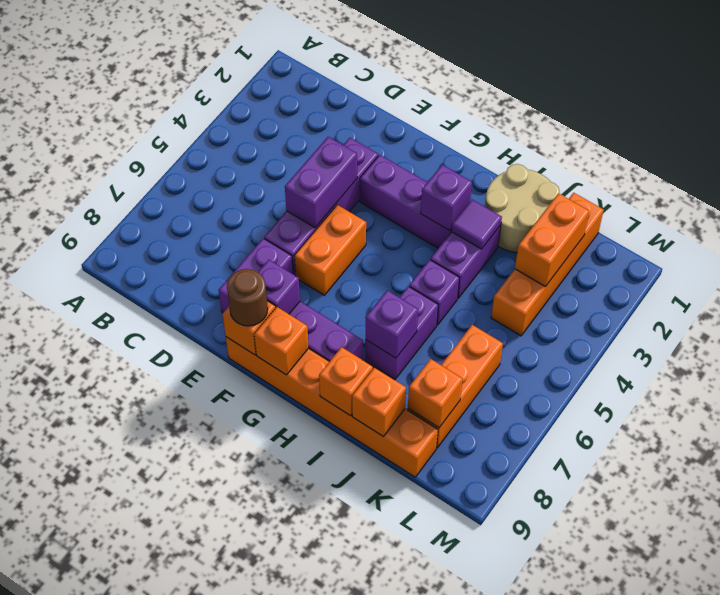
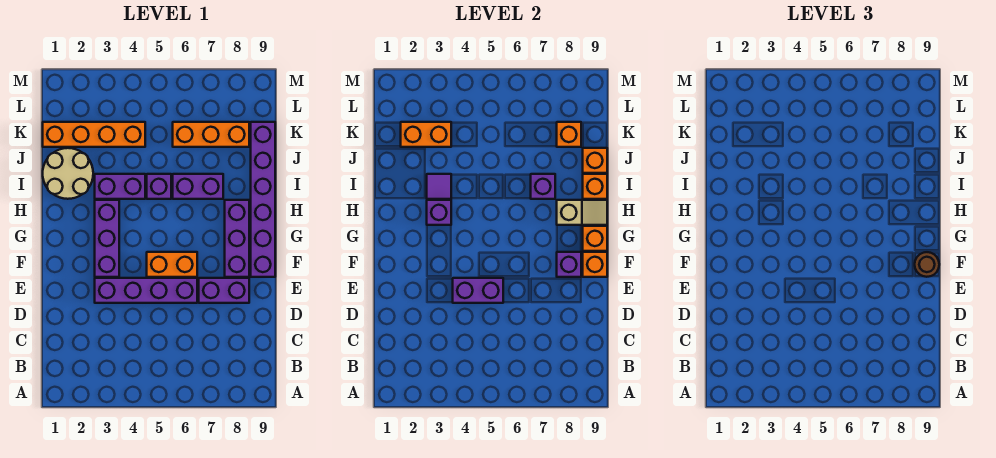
orange 1x6 brick [226,337,438,477] -> purple 1x6 brick [251,122,275,277]
none -> tan 1x2 slope [557,200,607,225]

